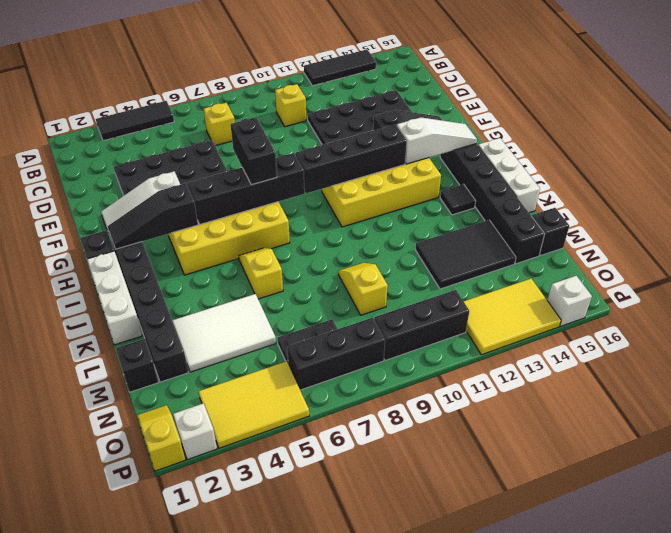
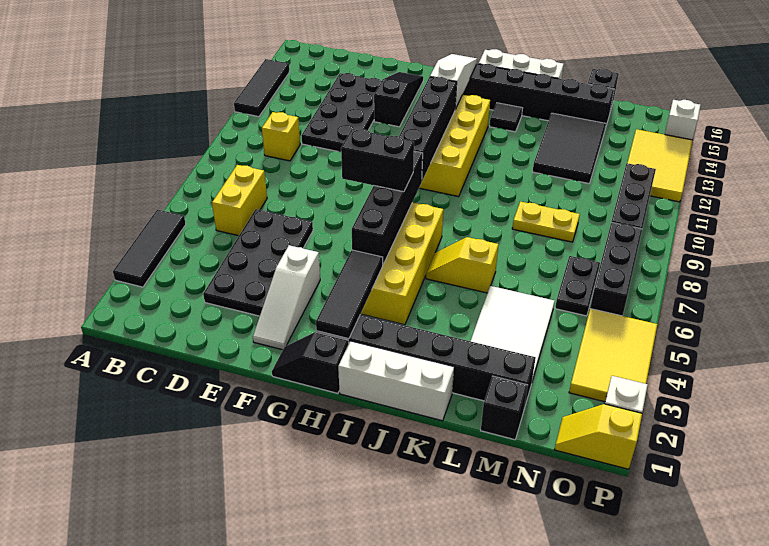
yellow 1x1 brick [204,103,235,146] -> yellow 1x2 brick [212,165,267,236]
black 1x3 slope [108,183,198,249] -> black 1x3 tile [316,250,383,339]
yellow 1x2 slope [338,263,388,315] -> yellow 1x2 plate [512,202,580,242]

